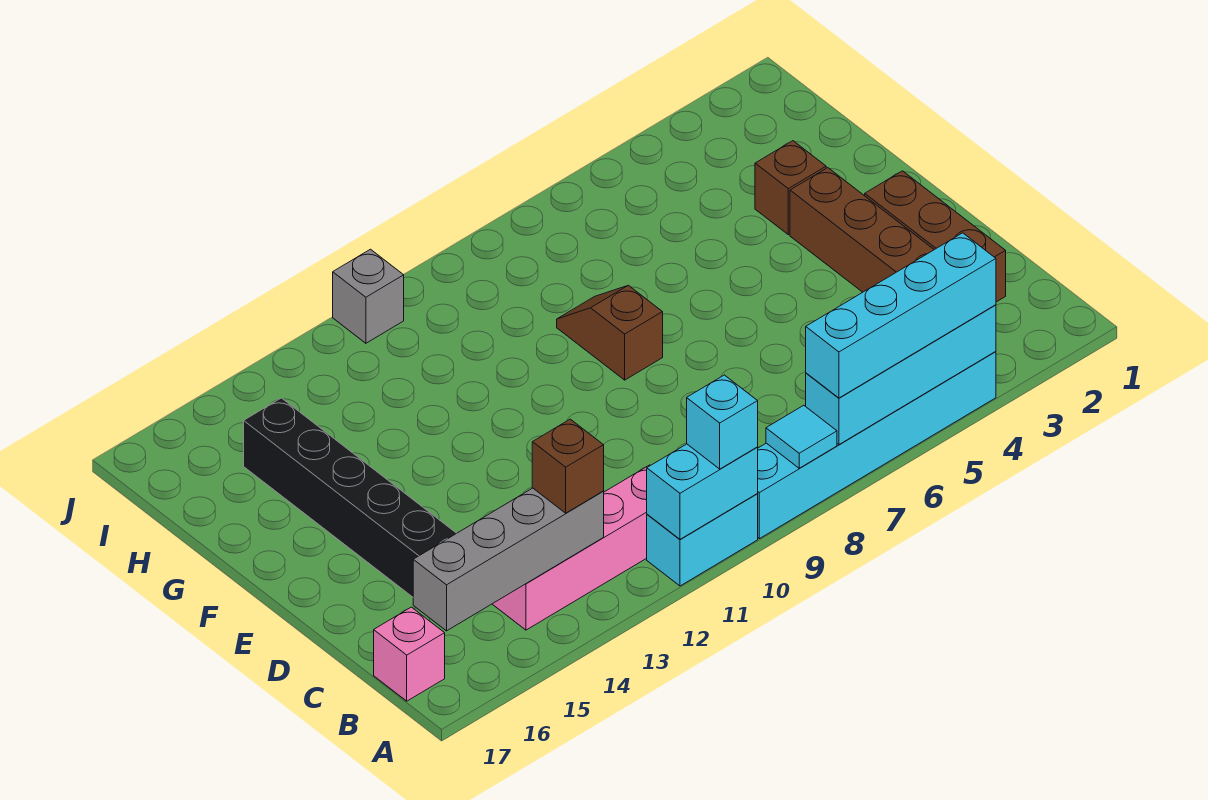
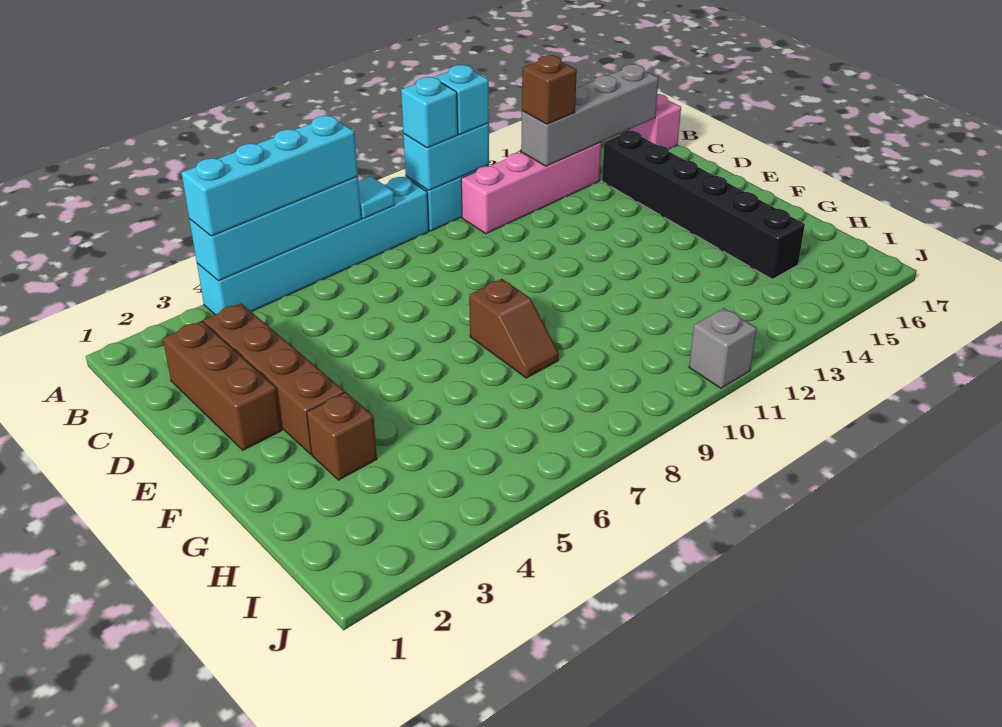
none -> cyan 1x1 brick [434,65,489,135]

